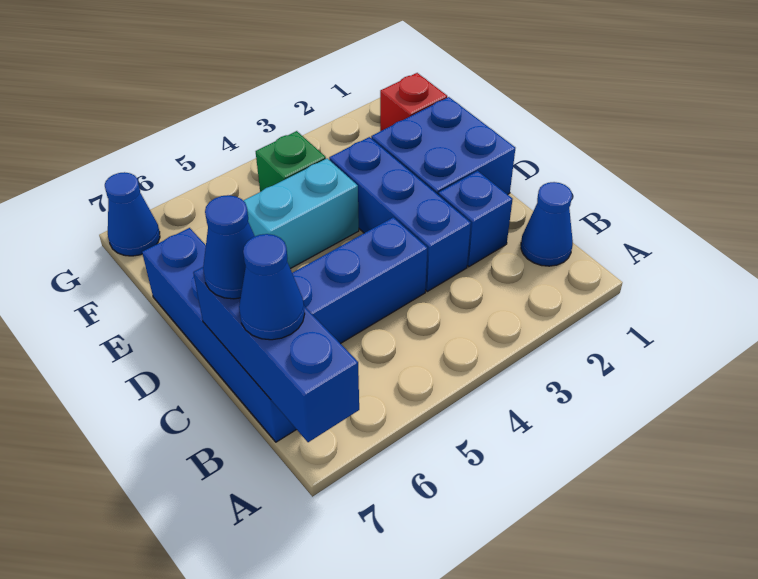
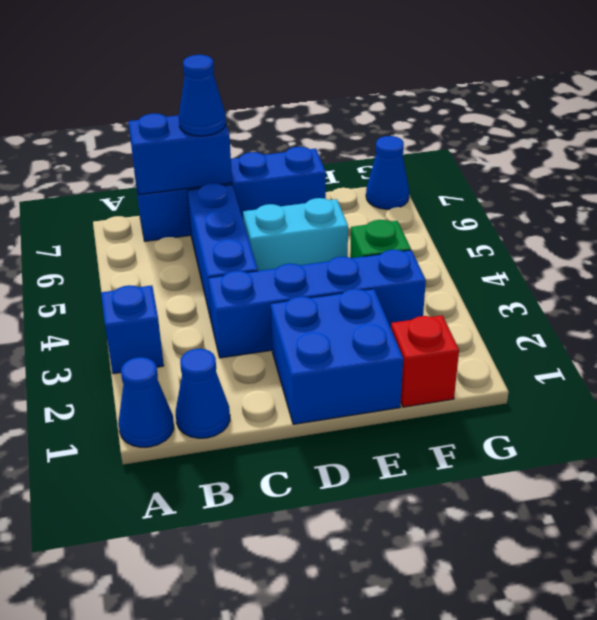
blue 1x3 brick [193,267,359,442] -> blue 1x2 brick [128,113,232,194]
blue 1x1 cone [239,234,305,340] -> blue 1x1 cone moved to [118,357,174,447]
blue 1x1 brick [438,171,513,267] -> blue 1x1 brick moved to [101,285,164,374]
blue 1x3 brick [329,137,471,291] -> blue 1x4 brick [208,250,426,358]
cyan 1x2 brick [243,158,359,269] -> cyan 1x2 brick turned to [243,198,348,271]

